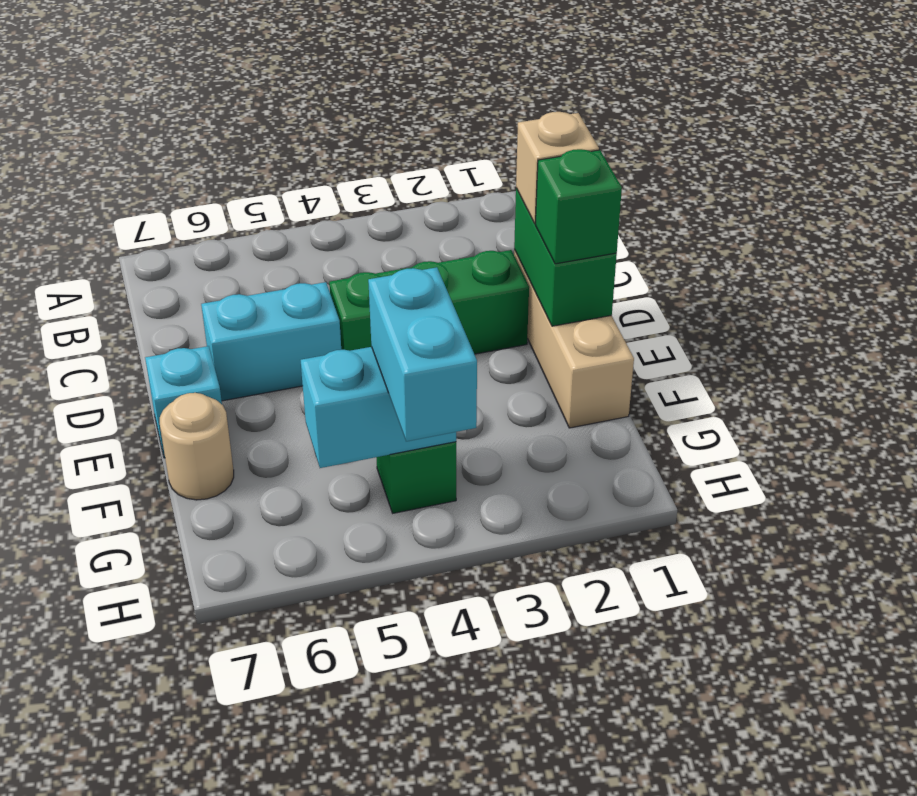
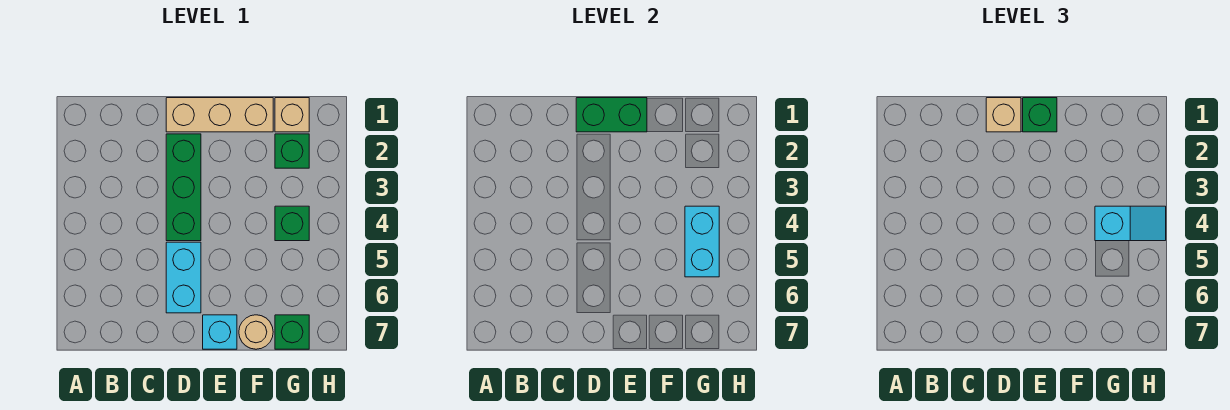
none -> tan 1x1 brick [275,98,309,132]
none -> green 1x1 brick [275,134,309,168]
cyan 1x2 brick [368,267,477,441] -> cyan 1x2 slope [1095,206,1166,241]
none -> green 1x1 brick [275,315,309,349]

